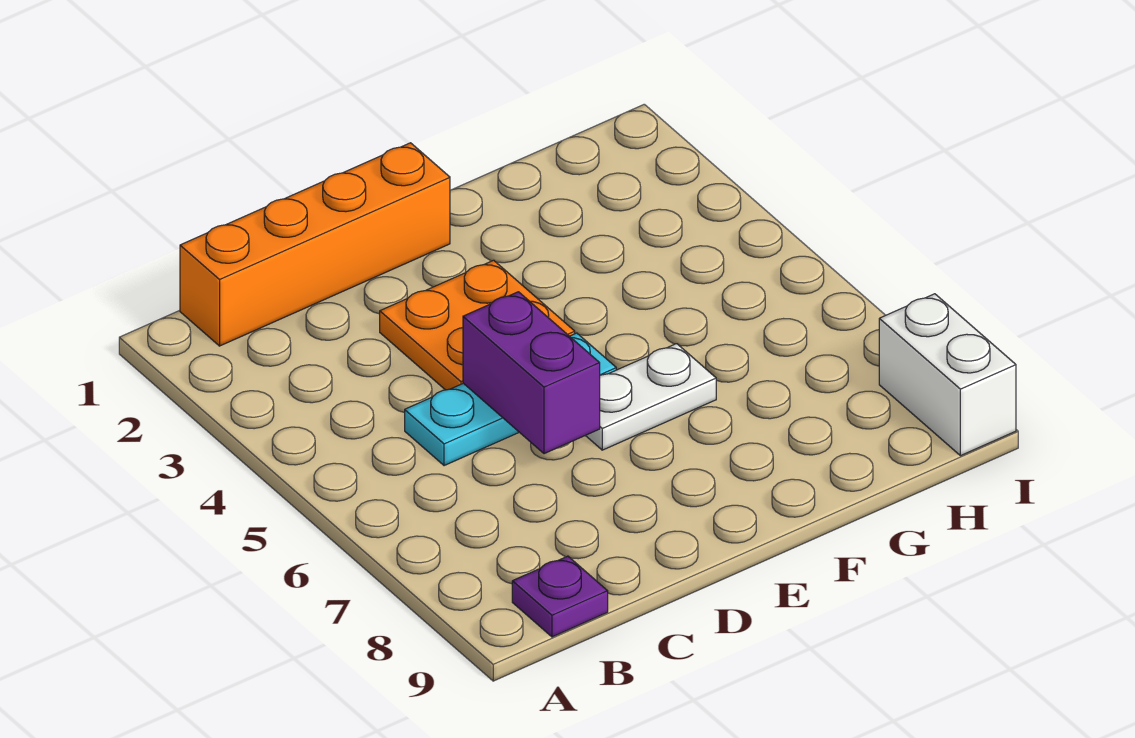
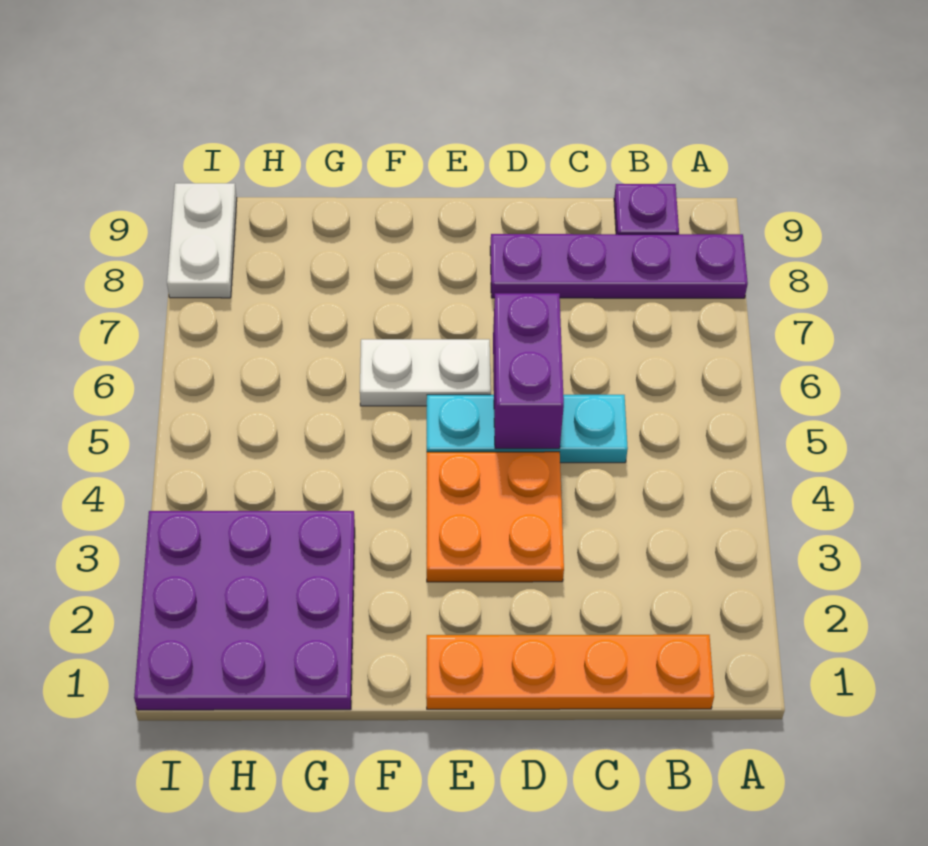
none -> purple 1x4 plate [490,234,748,298]
orange 1x4 brick [180,143,450,346] -> orange 1x4 plate [426,635,714,709]
none -> purple 3x3 plate [134,511,355,710]
white 1x2 brick [879,294,1016,456] -> white 1x2 plate [167,183,237,298]

